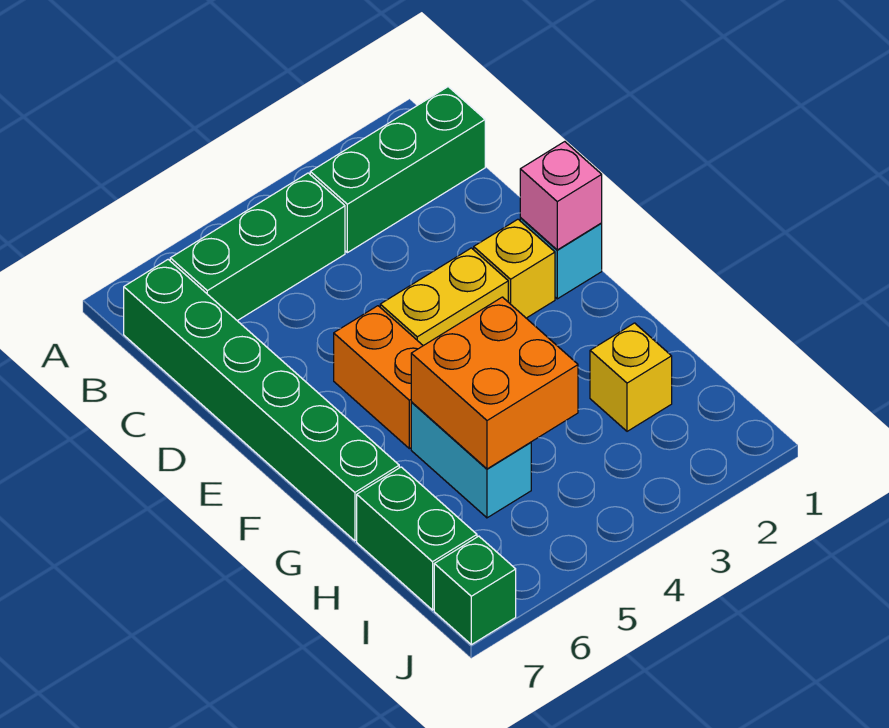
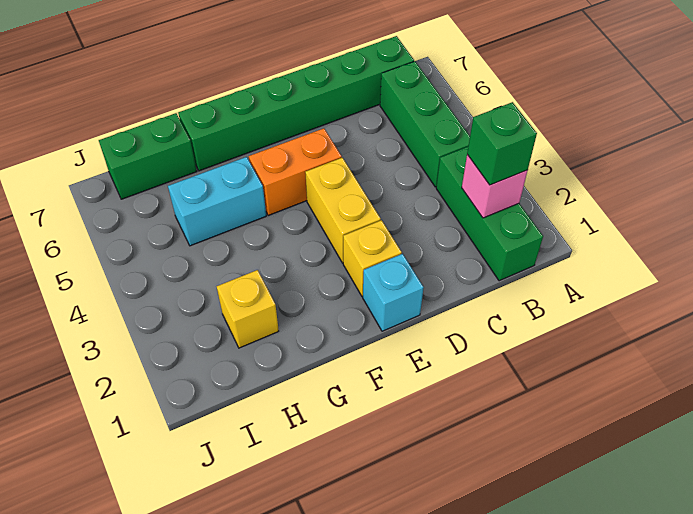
pink 1x1 brick [520,142,602,250] -> pink 1x1 brick moved to [462,155,528,218]
orange 2x2 brick [411,297,578,469] -> none
green 1x1 brick [434,536,516,645] -> green 1x1 brick moved to [467,102,537,185]

